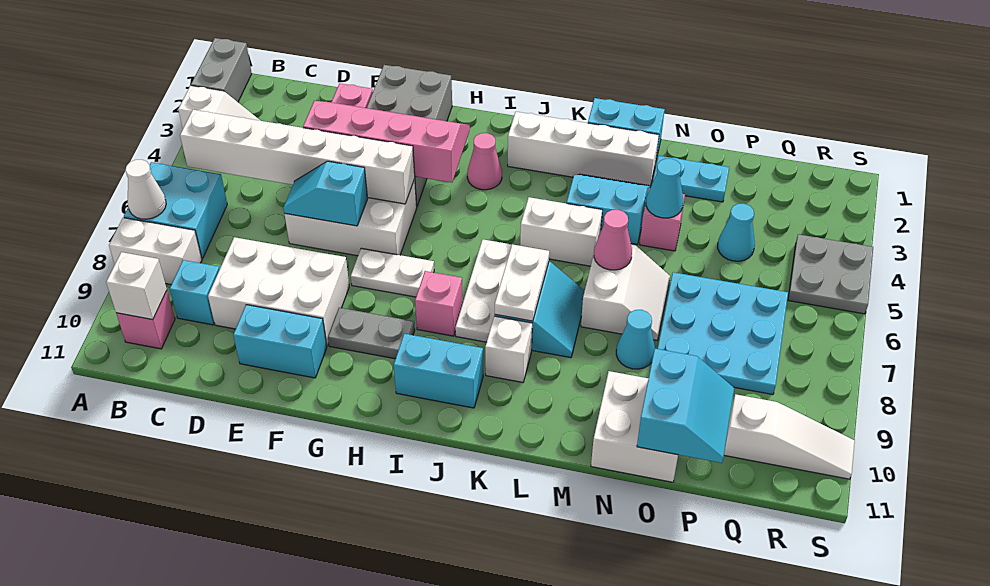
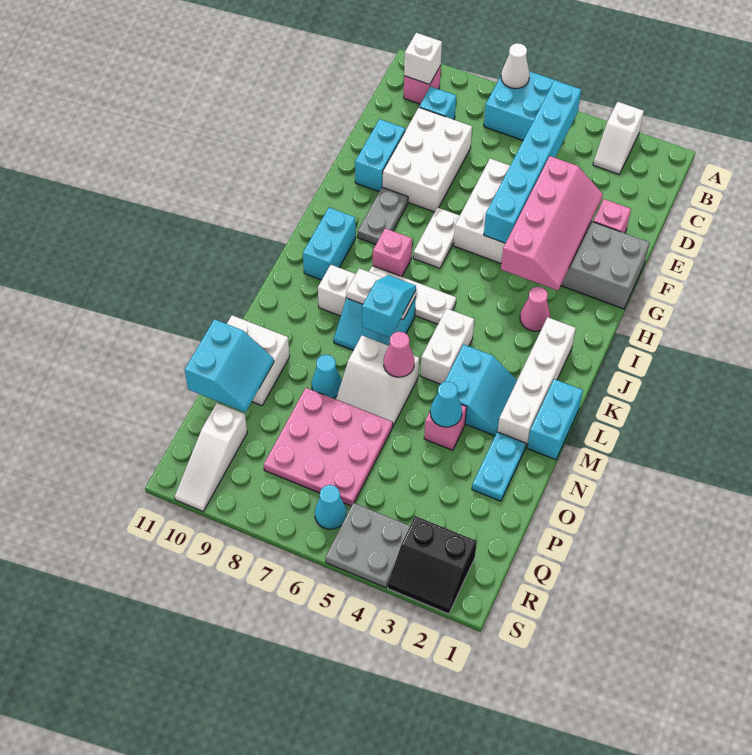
grey 1x2 brick [191,38,252,102] -> none
white 1x2 brick [109,218,202,285] -> none
white 1x6 brick [180,110,415,204] -> cyan 1x6 brick [484,80,581,243]
cyan 1x2 slope [283,161,368,226] -> cyan 1x2 slope moved to [362,275,416,337]
cyan 3x3 plate [657,272,788,395] -> pink 3x3 plate [264,388,393,506]
cyan 2x2 slope [637,349,734,463] -> cyan 2x2 slope turned to [185,319,274,412]
cyan 1x1 cone [718,204,755,261] -> cyan 1x1 cone moved to [315,485,346,529]
none -> black 2x2 slope [388,516,477,614]

